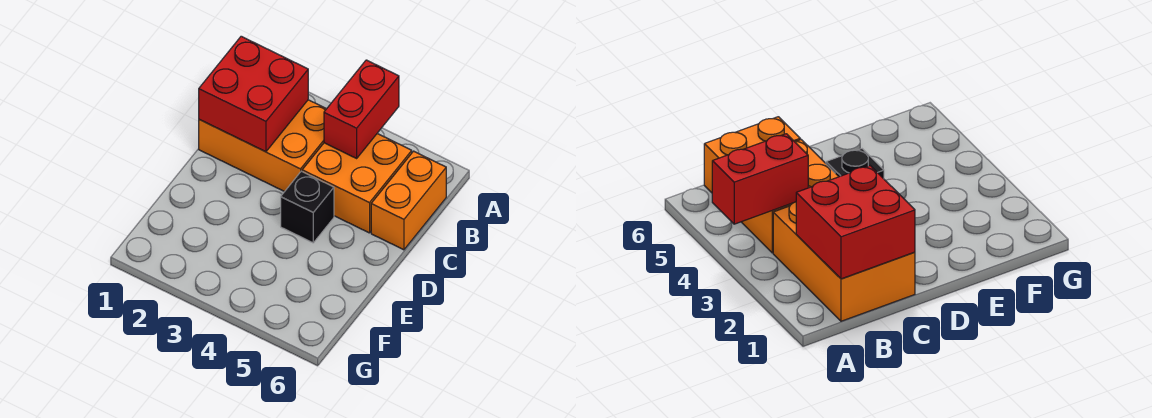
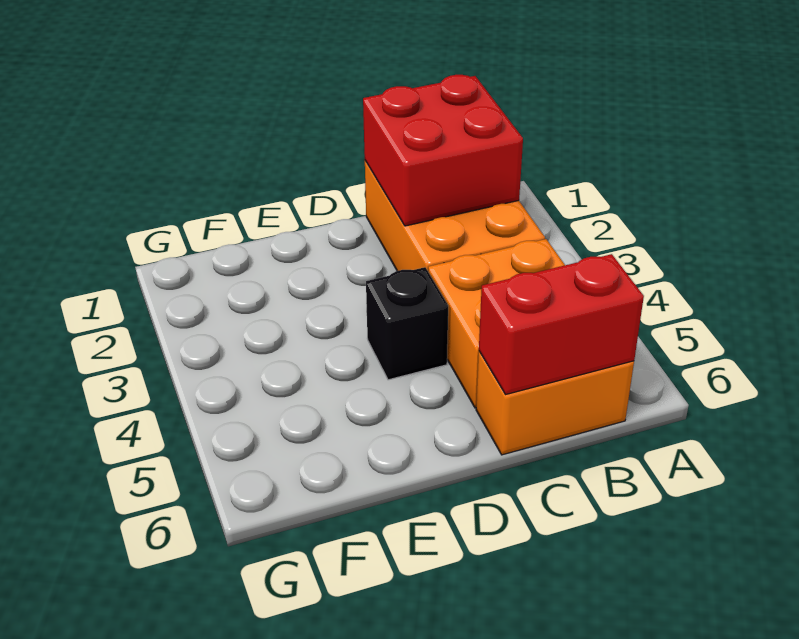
red 1x2 brick [324,60,399,158] -> red 1x2 brick moved to [479,254,644,395]

